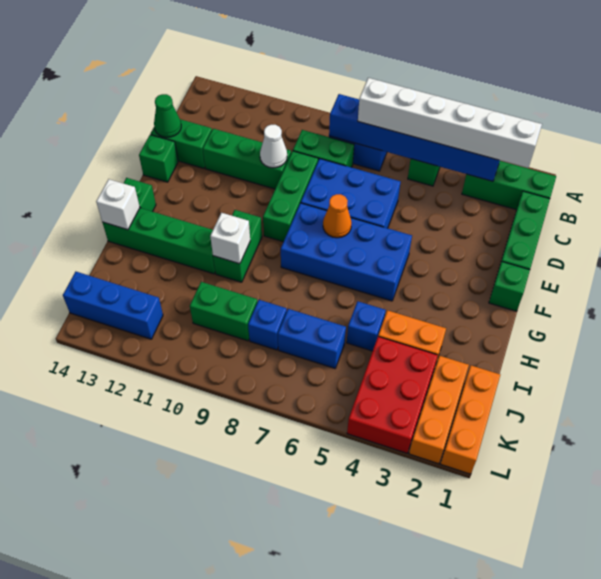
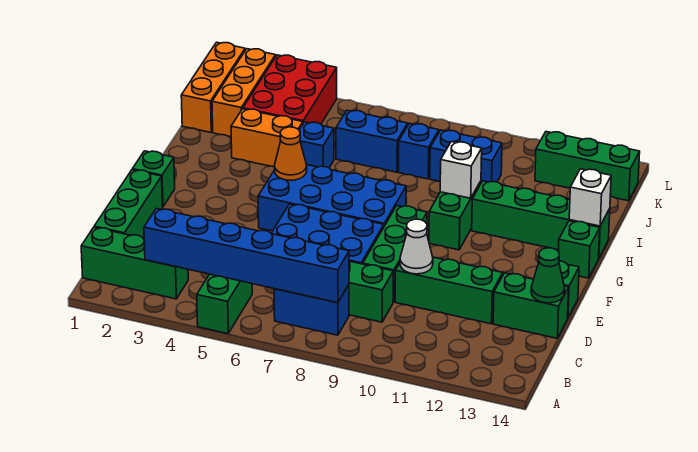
white 1x6 brick [358,78,542,168] -> none
orange 1x1 cone [323,194,352,238] -> orange 1x1 cone moved to [275,127,307,180]
green 1x2 brick [190,282,257,341] -> blue 1x2 brick [430,130,502,183]
blue 1x3 brick [63,272,163,339] -> green 1x3 brick [535,132,640,201]

